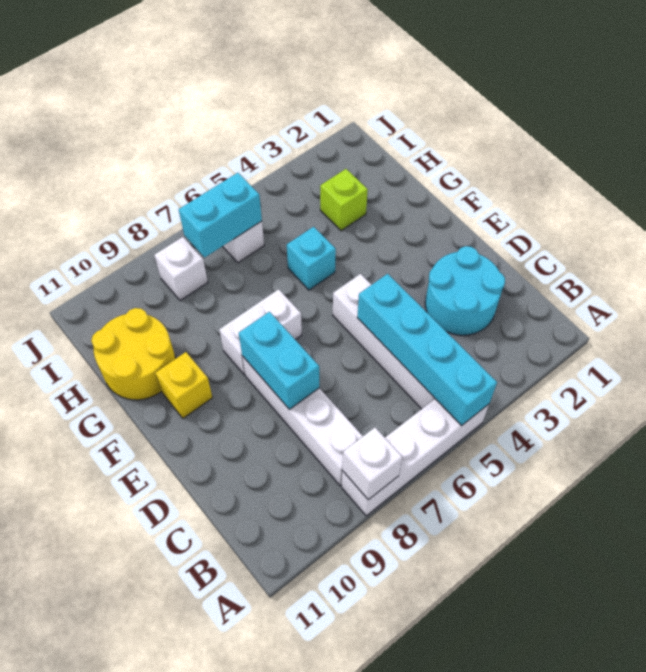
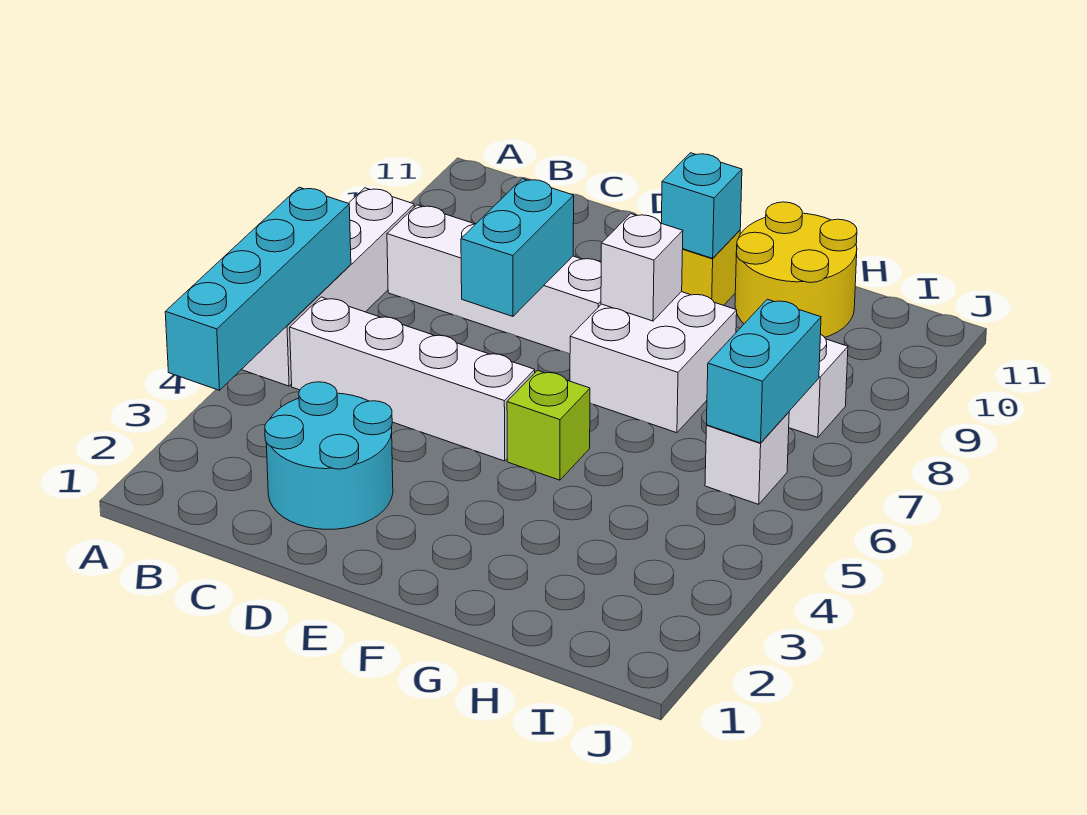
cyan 1x4 brick [357,274,497,426] -> cyan 1x4 brick turned to [165,187,351,390]
white 1x1 brick [342,428,402,500] -> white 1x1 brick moved to [601,214,683,321]
cyan 1x2 brick [239,312,319,409] -> cyan 1x2 brick turned to [461,179,574,316]
white 1x2 brick [219,289,302,375] -> white 2x2 brick [570,292,737,433]
cyan 1x1 brick [287,227,336,290] -> cyan 1x1 brick moved to [661,153,742,258]
lime 1x1 brick [320,169,368,231] -> lime 1x1 brick moved to [507,370,590,480]

